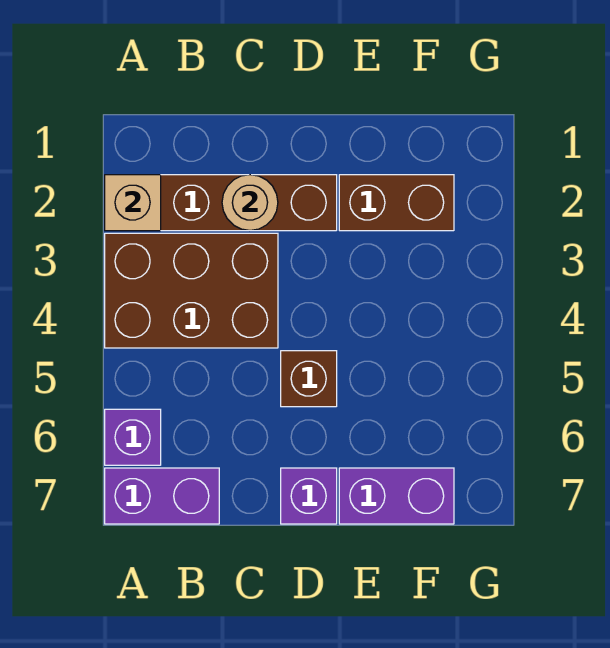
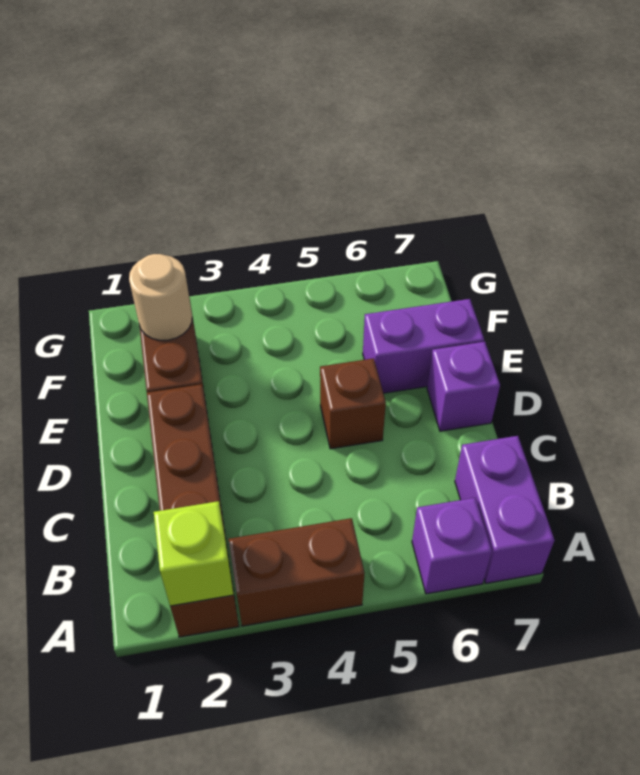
tan 1x1 brick [105,175,161,231] -> lime 1x1 brick [154,501,234,606]
brown 2x3 brick [105,233,278,348] -> brown 1x2 brick [229,518,365,626]
tan 1x1 round brick [222,175,278,231] -> tan 1x1 round brick moved to [129,254,192,340]
purple 1x2 brick [339,468,454,524] -> purple 1x2 brick turned to [363,299,484,393]

